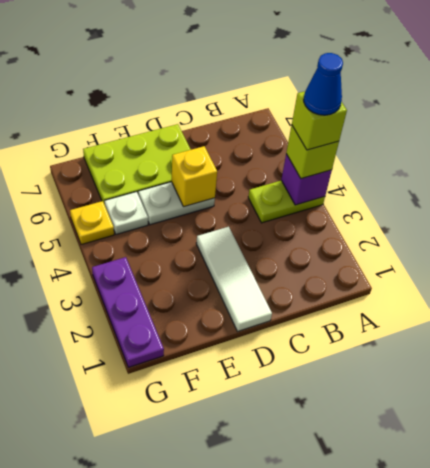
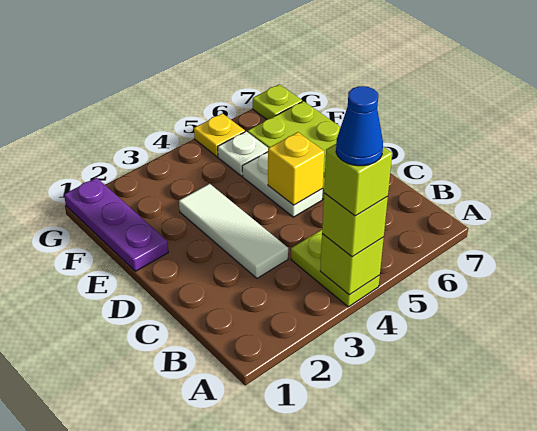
purple 1x1 brick [281,154,332,205] -> lime 1x1 brick [320,234,384,295]
white 1x3 tile [196,227,272,332] -> white 1x3 tile turned to [179,184,288,278]
purple 1x3 plate [92,257,164,367] -> purple 1x3 plate turned to [64,178,168,271]
none -> lime 1x1 plate [253,84,302,119]

